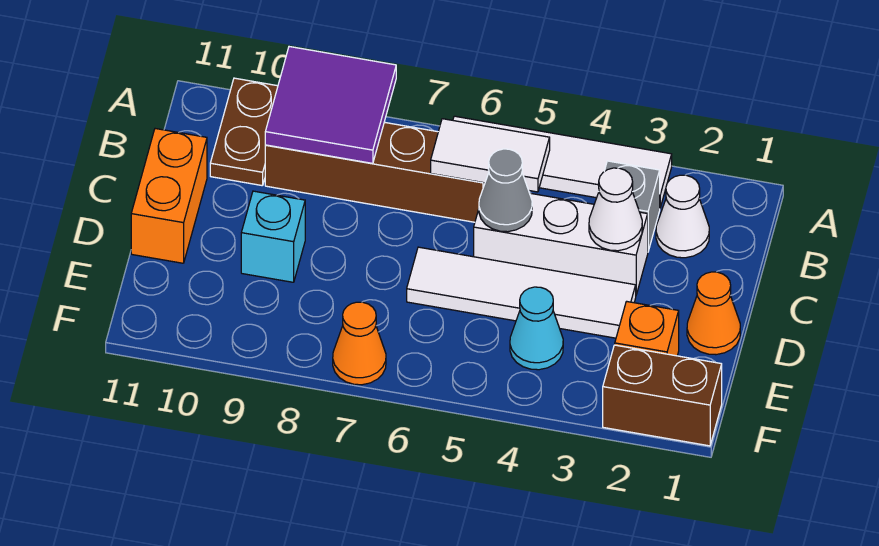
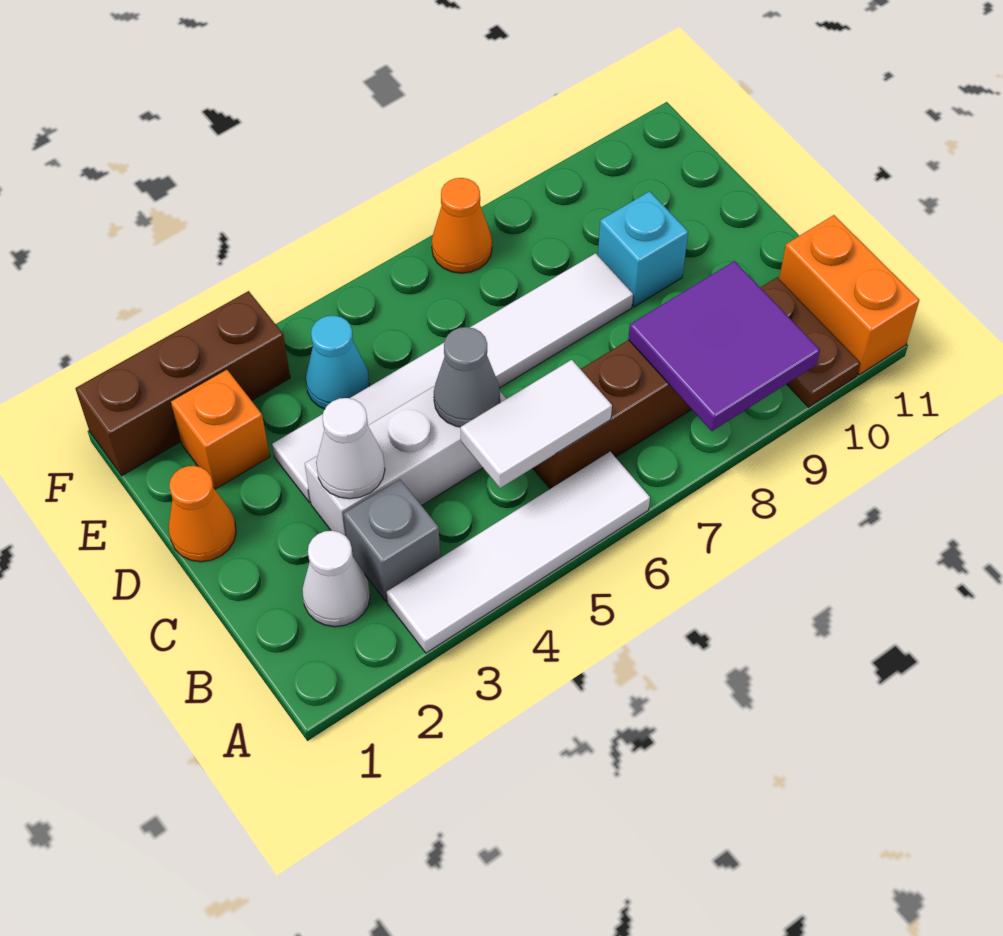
orange 1x2 brick [131,129,207,263] -> orange 1x2 brick moved to [779,215,919,375]
white 1x4 tile [407,247,636,338] -> white 1x6 tile [272,253,633,502]
brown 1x2 brick [603,345,722,446] -> brown 1x3 brick [75,291,290,475]

